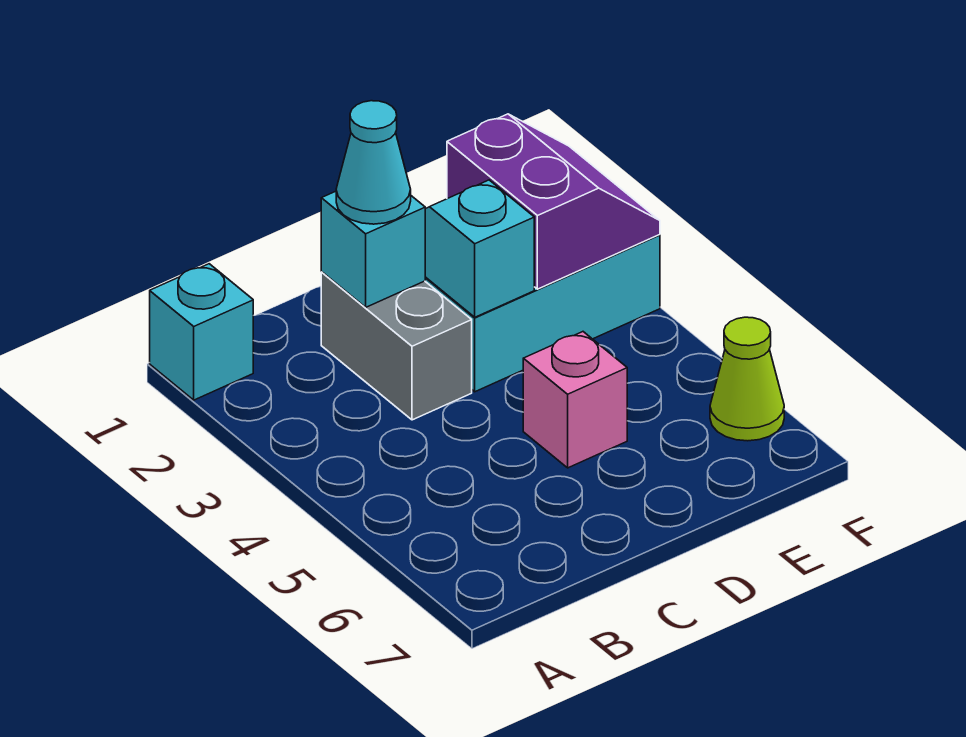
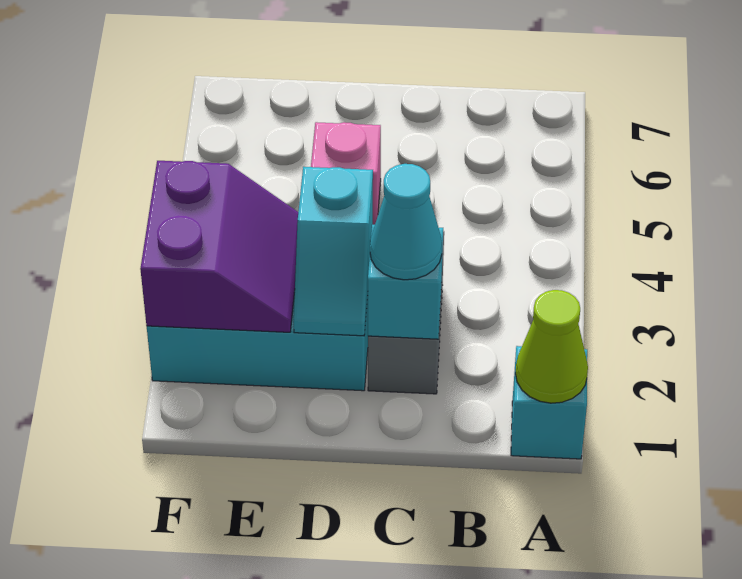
purple 2x2 slope [447,114,660,289] -> purple 2x2 slope turned to [140,161,298,332]
lime 1x1 cone [710,317,784,441] -> lime 1x1 cone moved to [516,290,588,403]

